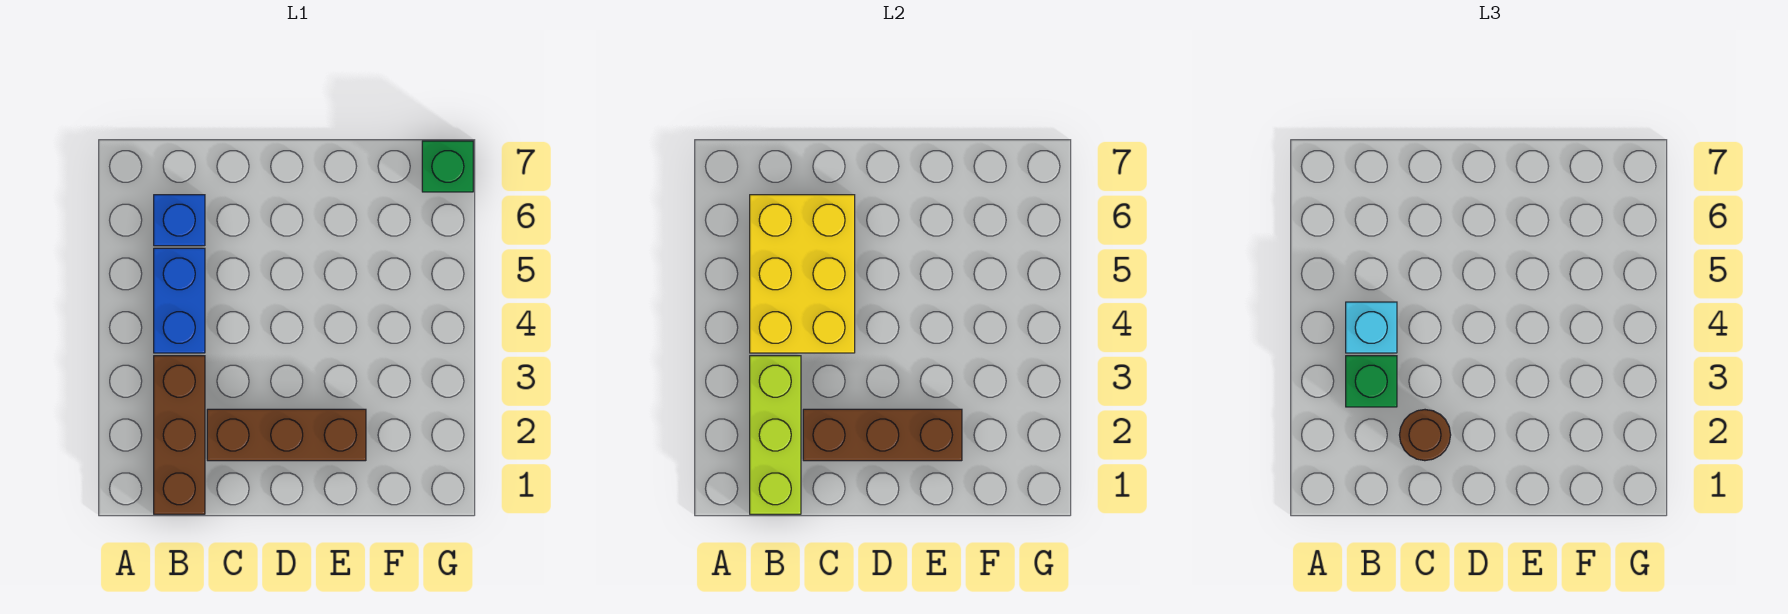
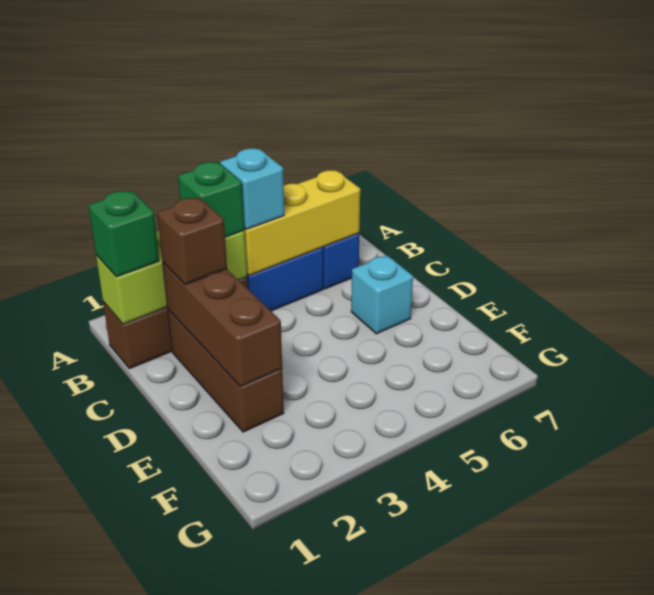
yellow 2x3 brick [750,195,855,353] -> yellow 1x3 brick [244,170,360,276]
brown 1x1 round brick [1400,410,1451,461] -> brown 1x1 brick [157,198,227,285]
none -> cyan 1x1 brick [351,255,413,334]
green 1x1 brick [422,141,473,192] -> green 1x1 brick moved to [88,191,159,277]

